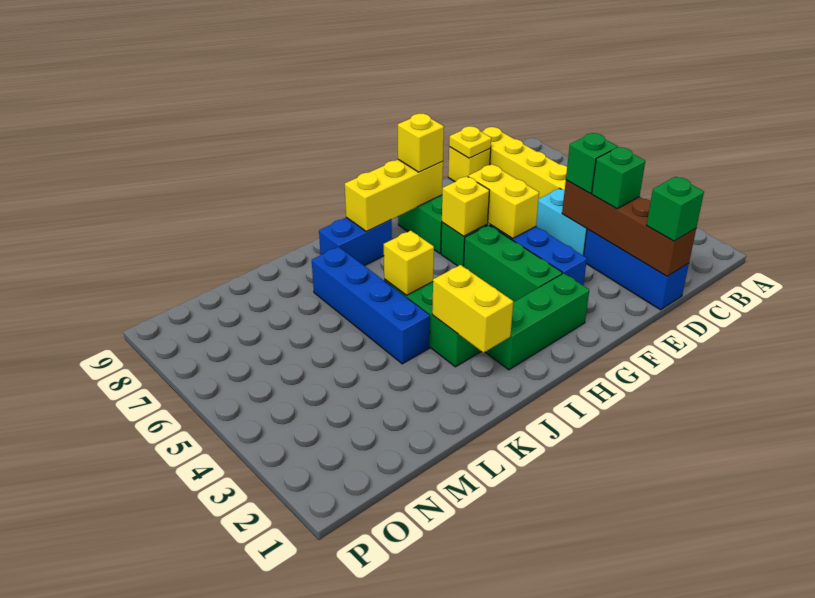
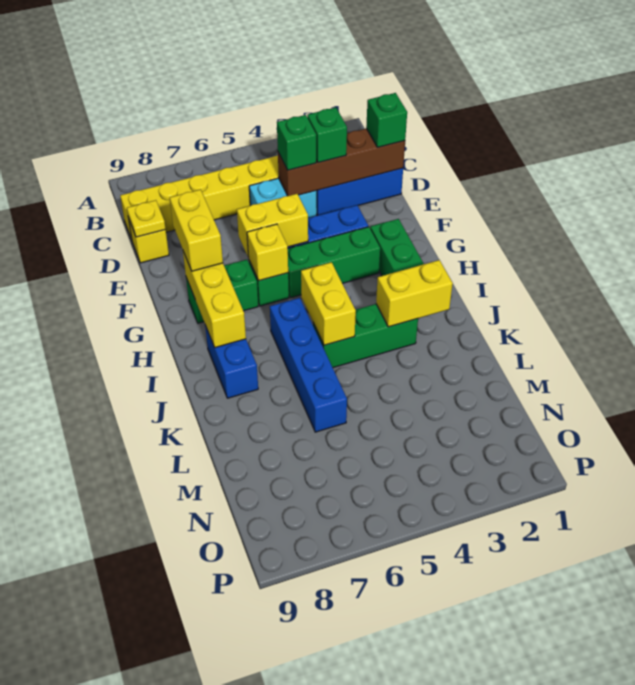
yellow 1x1 brick [398,114,444,172] -> yellow 1x2 brick [170,190,223,271]
yellow 1x1 brick [384,231,434,295] -> yellow 1x2 brick [301,262,356,345]
blue 1x4 brick [312,247,430,364] -> blue 1x4 brick turned to [270,298,347,432]

